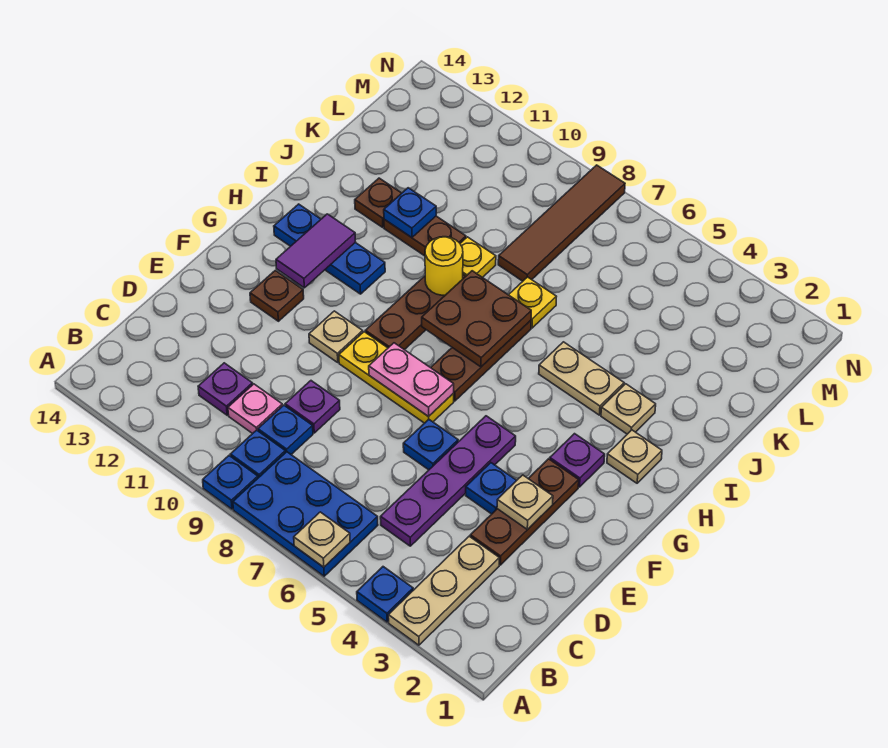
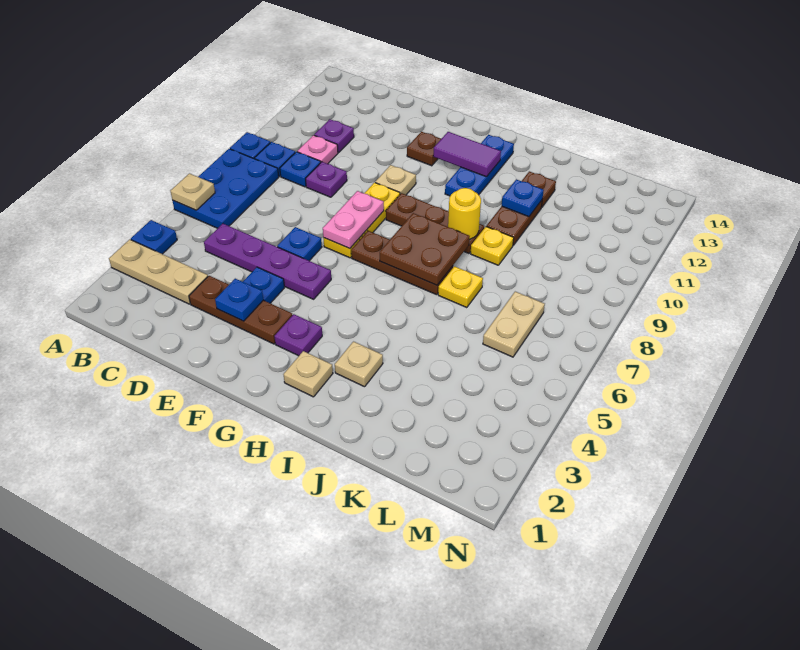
tan 1x1 plate [497,475,553,530] -> blue 1x1 plate [215,279,263,321]
tan 1x2 plate [539,342,624,415] -> tan 1x2 plate moved to [483,292,545,357]
brown 1x4 tile [498,165,625,281] -> none

